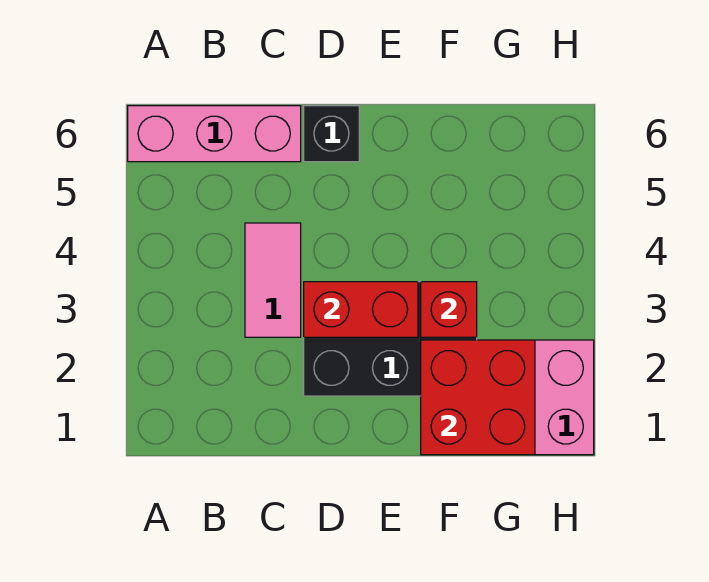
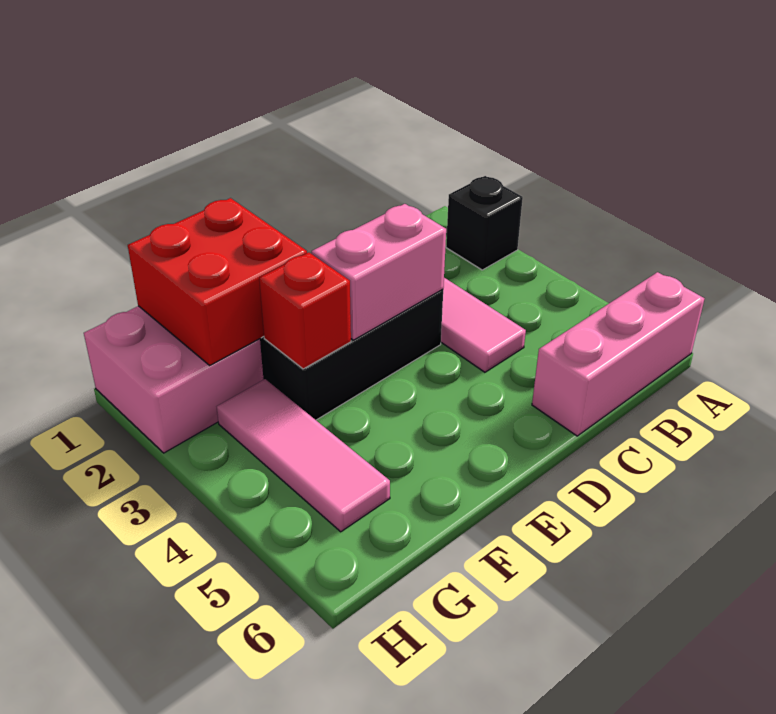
red 1x2 brick [304,282,418,337] -> pink 1x2 brick [311,204,446,340]
black 1x1 brick [304,106,359,162] -> black 1x1 brick moved to [446,176,523,270]
none -> pink 1x3 tile [217,379,390,532]

